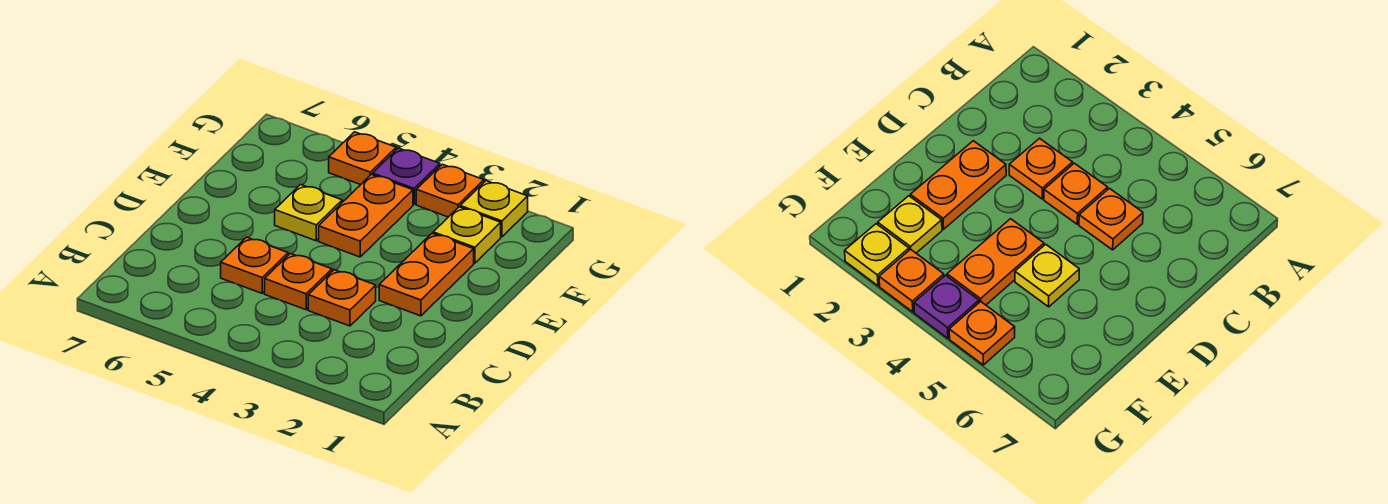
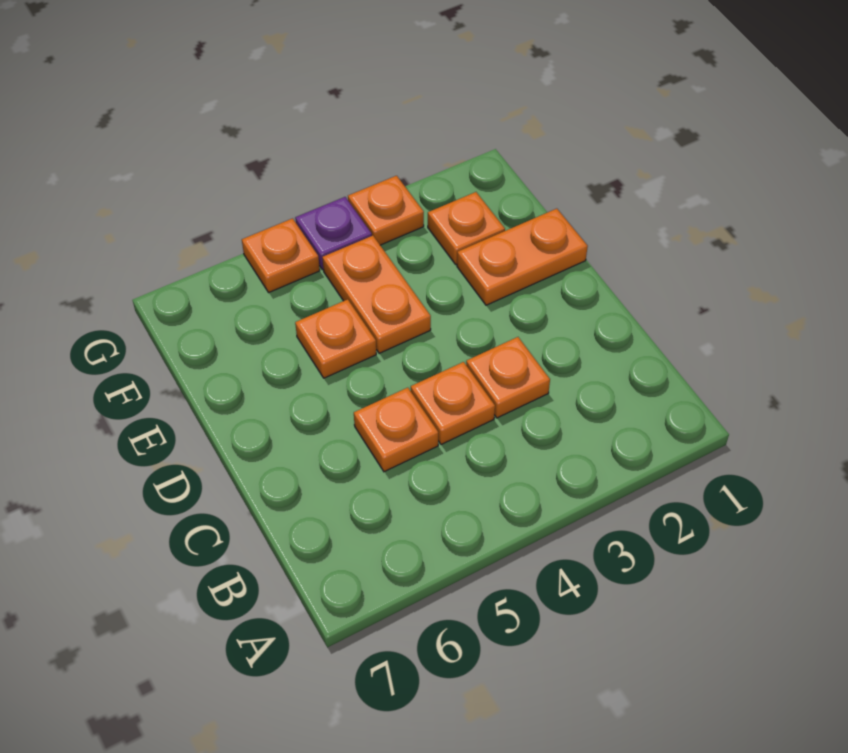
orange 1x2 plate [379,233,474,316] -> orange 1x2 plate turned to [457,209,588,305]
yellow 1x1 plate [275,185,342,241] -> orange 1x1 plate [295,299,376,378]
yellow 1x1 plate [433,207,501,263] -> orange 1x1 plate [428,192,505,264]
yellow 1x1 plate [460,181,528,237] -> none

